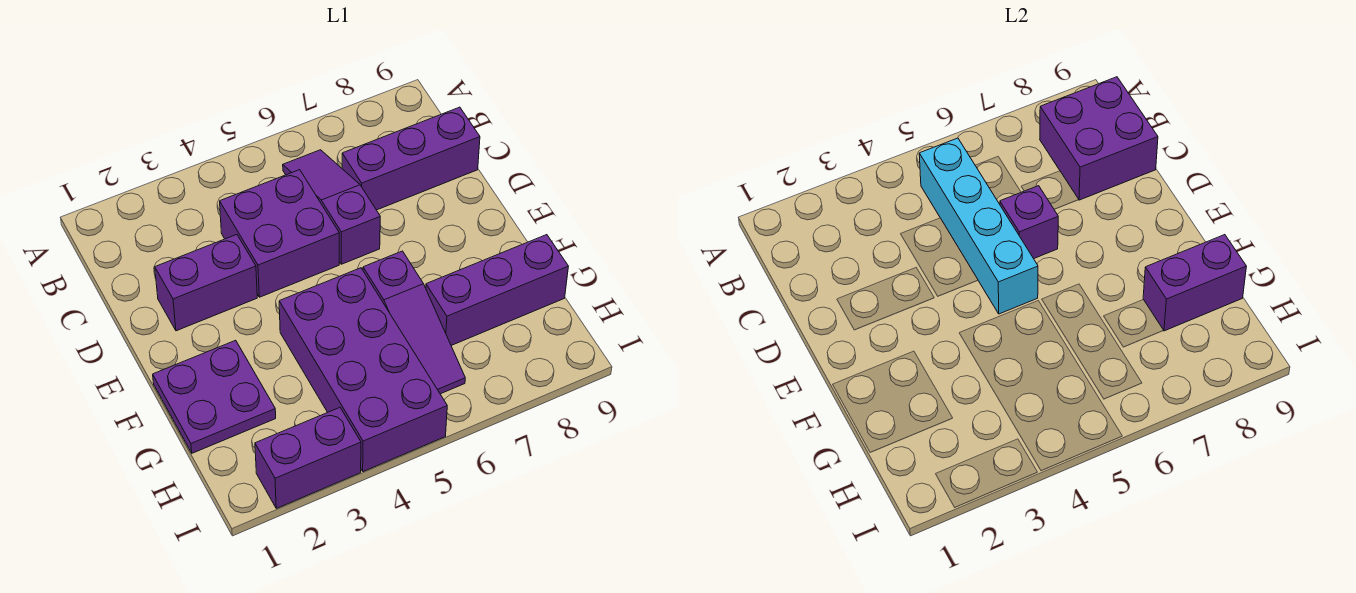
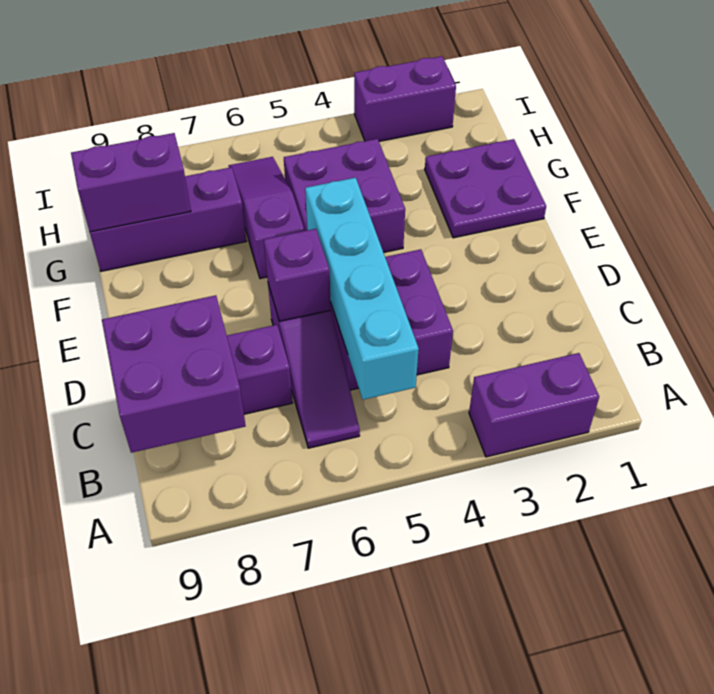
purple 1x2 brick [155,235,257,331] -> purple 1x2 brick moved to [469,353,599,457]
purple 2x4 brick [279,268,447,472] -> purple 2x2 brick [284,139,405,253]

